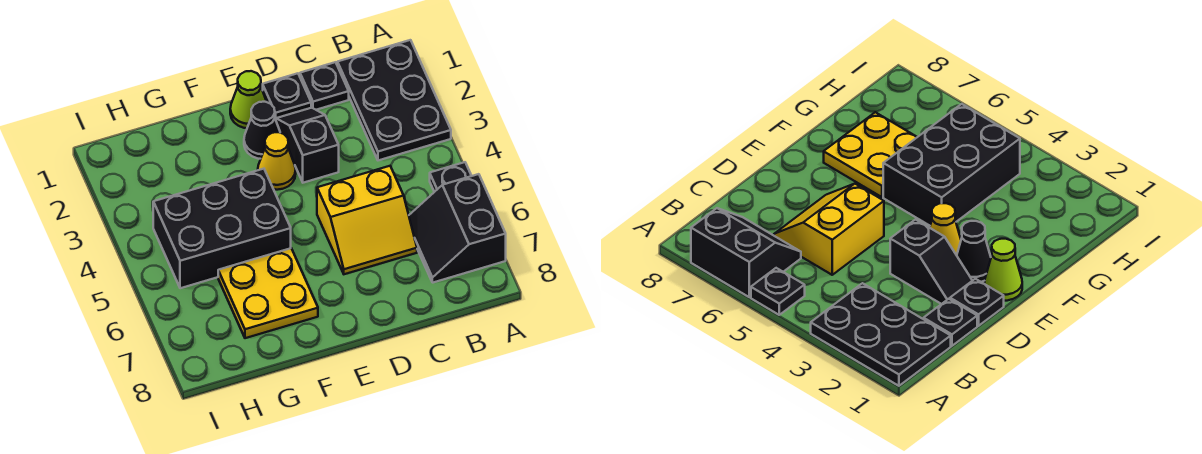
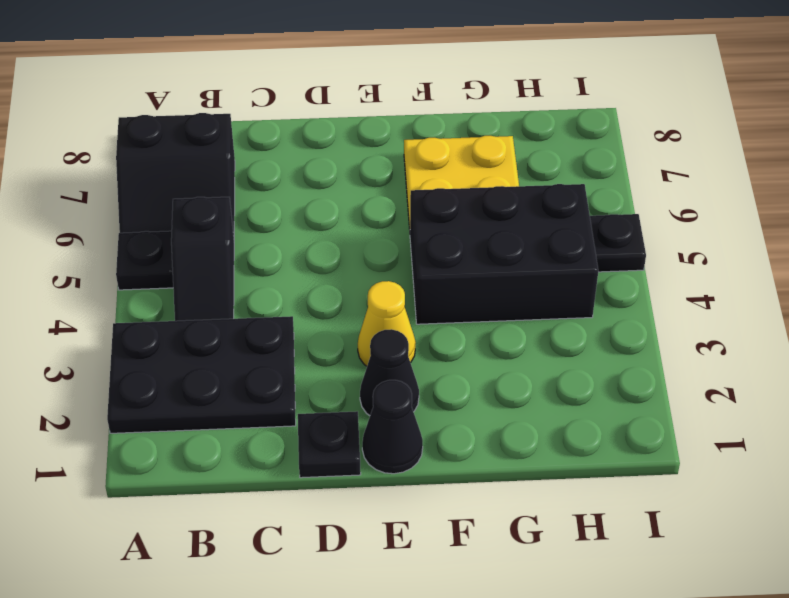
black 2x3 plate [338,40,451,160] -> black 2x3 plate turned to [107,316,296,433]
black 2x2 slope [409,174,506,283] -> black 2x2 slope turned to [116,113,235,236]
black 1x1 plate [300,62,349,110] -> black 1x1 plate moved to [590,214,646,272]
yellow 2x2 slope [317,166,417,274] -> none
black 1x2 slope [276,108,339,183] -> black 1x2 slope moved to [171,197,234,321]
lime 1x1 cone [230,71,267,128] -> black 1x1 cone [362,380,423,474]

